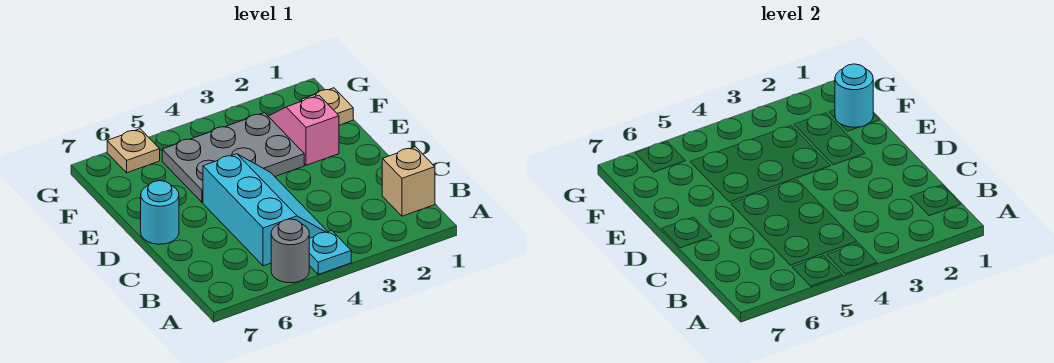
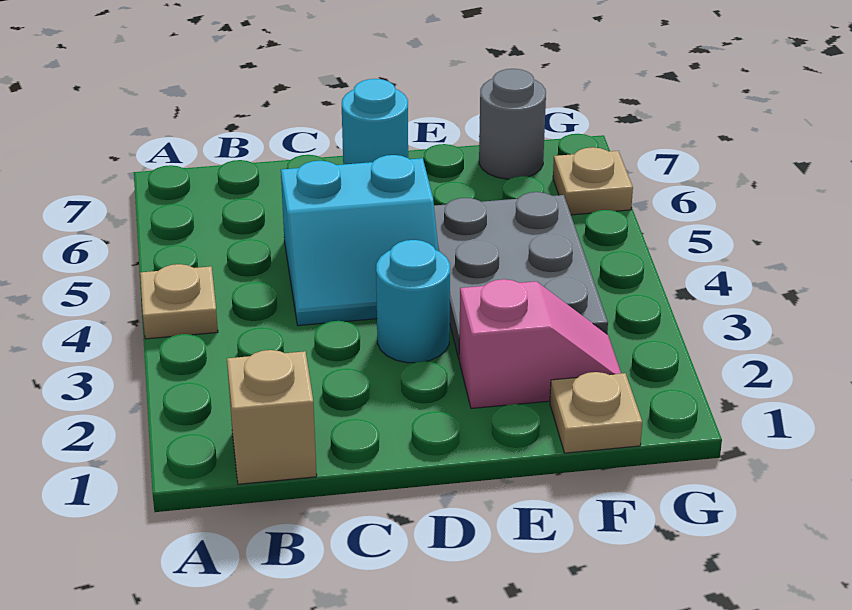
cyan 1x1 plate [309,231,351,274] -> tan 1x1 plate [140,264,218,339]
grey 1x1 round brick [271,219,309,283] -> grey 1x1 round brick moved to [479,69,546,179]
cyan 2x3 slope [203,154,328,266] -> cyan 2x2 slope [281,155,439,326]
cyan 1x1 round brick [835,64,873,127] -> cyan 1x1 round brick moved to [376,240,450,363]

